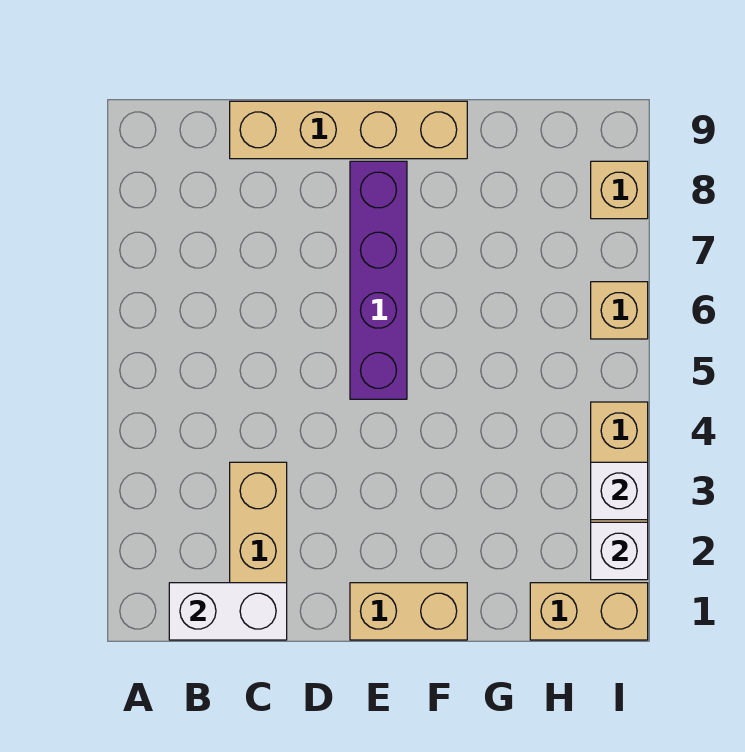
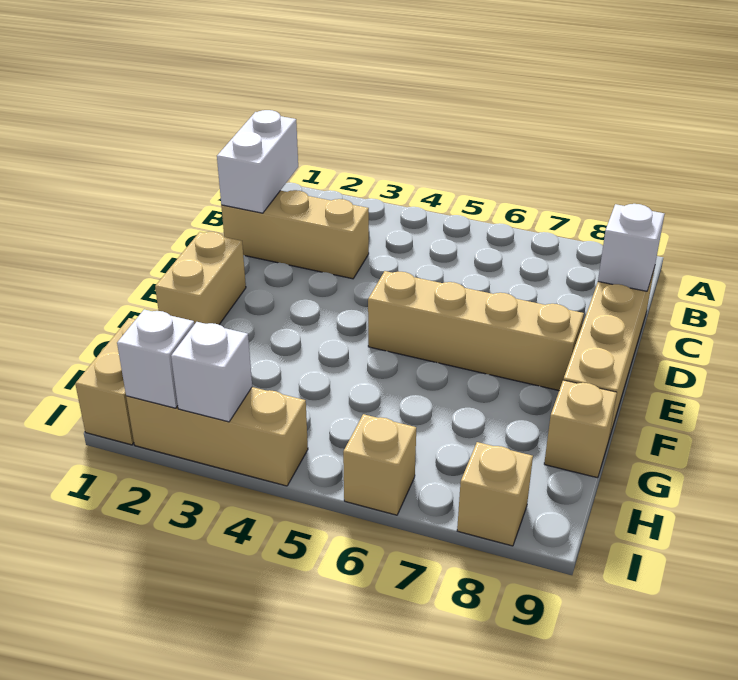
none -> white 1x1 brick [598,204,664,291]
purple 1x4 brick [350,161,407,399] -> tan 1x4 brick [368,271,584,390]
none -> tan 1x1 brick [544,380,617,478]

